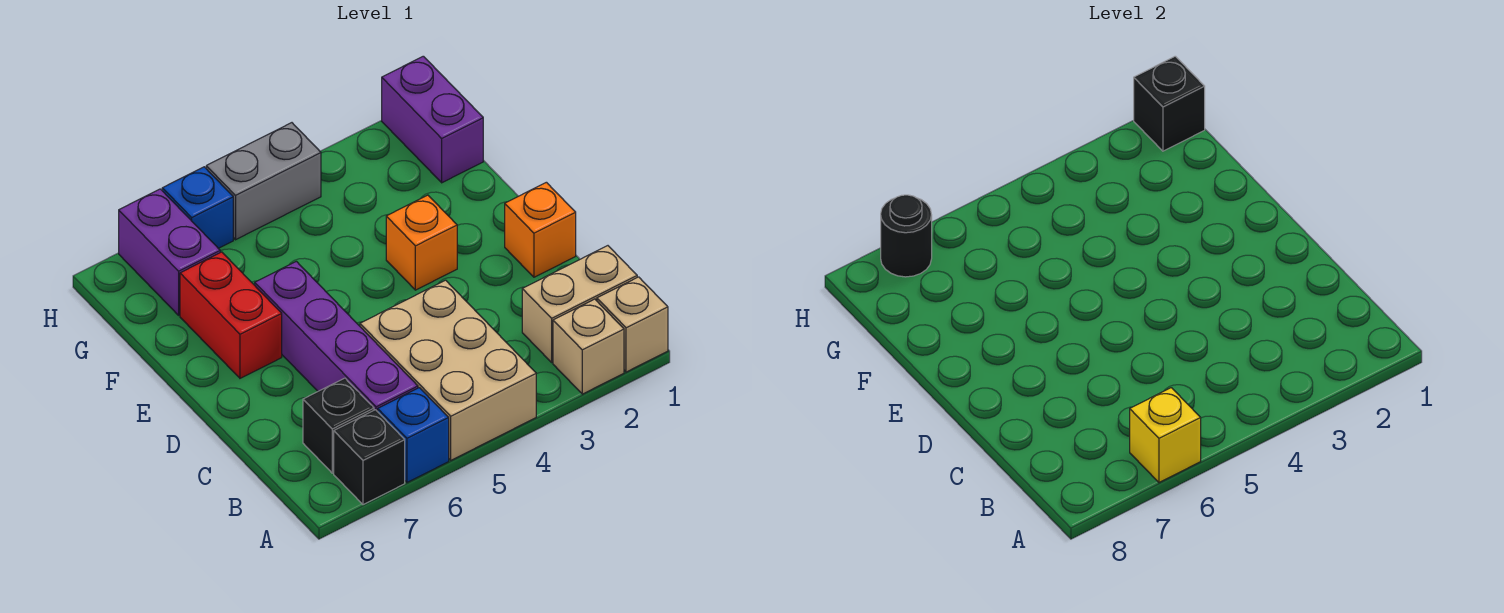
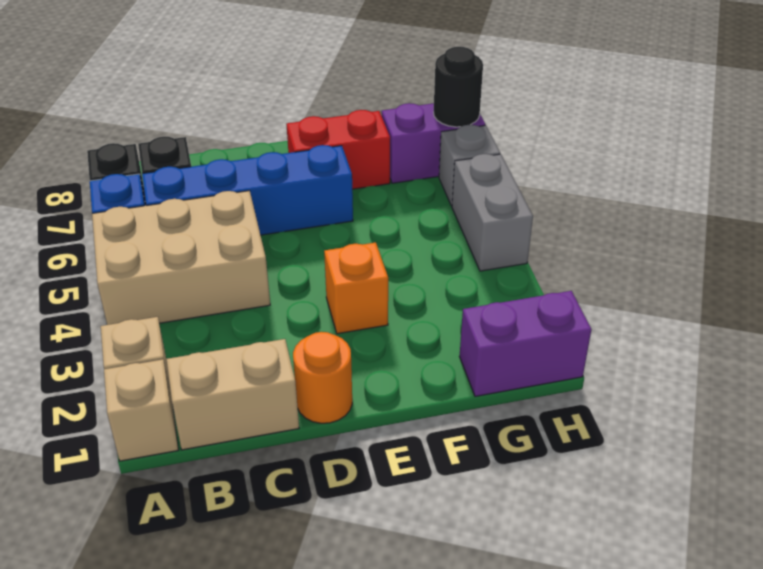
yellow 1x1 brick [1130,388,1201,482] -> none
tan 1x2 brick [522,246,637,362] -> tan 1x2 brick turned to [166,339,299,450]
purple 1x4 brick [255,261,418,412] -> blue 1x4 brick [142,145,353,235]
orange 1x1 brick [505,182,576,277] -> orange 1x1 round brick [293,332,352,423]
black 1x1 brick [1134,56,1205,151] -> none
blue 1x1 brick [162,167,233,248] -> grey 1x1 brick [439,125,500,206]

